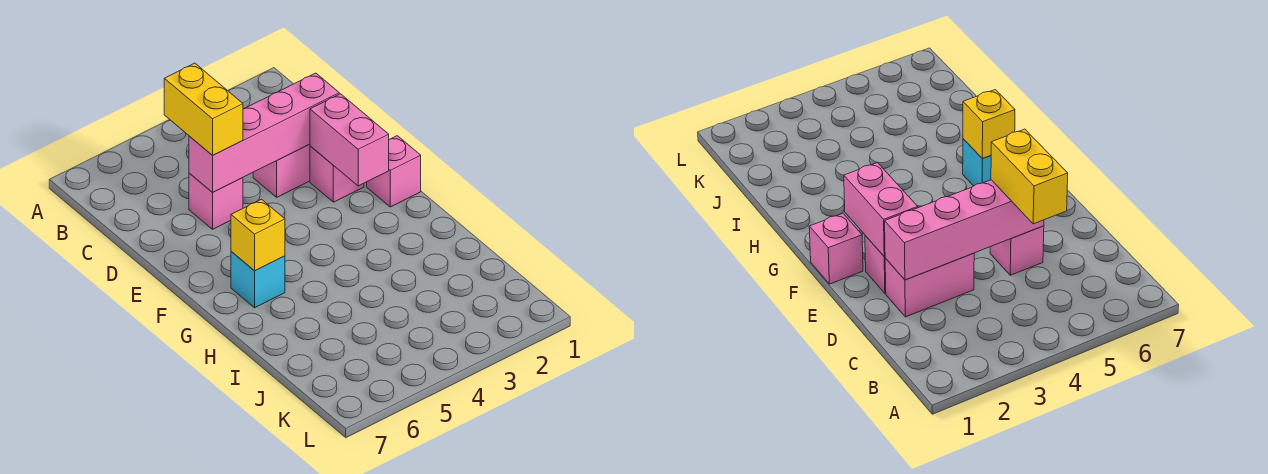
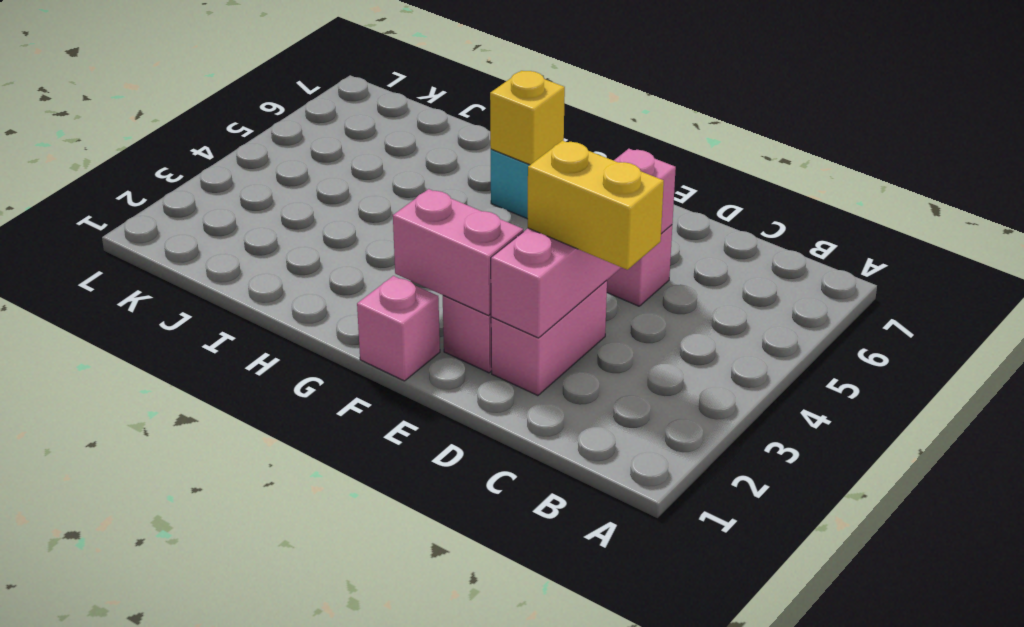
yellow 1x2 brick [164,63,243,155] -> yellow 1x2 brick moved to [528,141,664,270]

